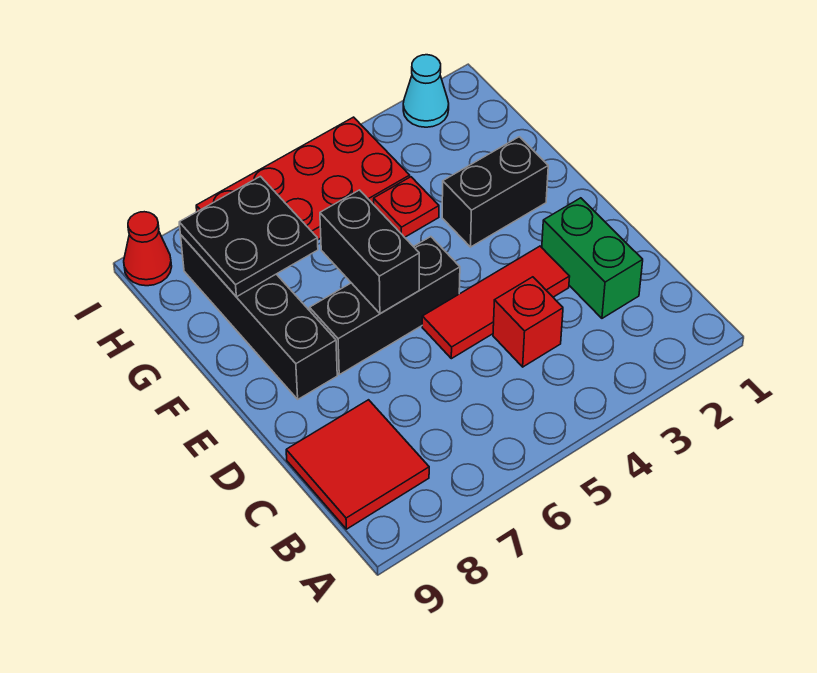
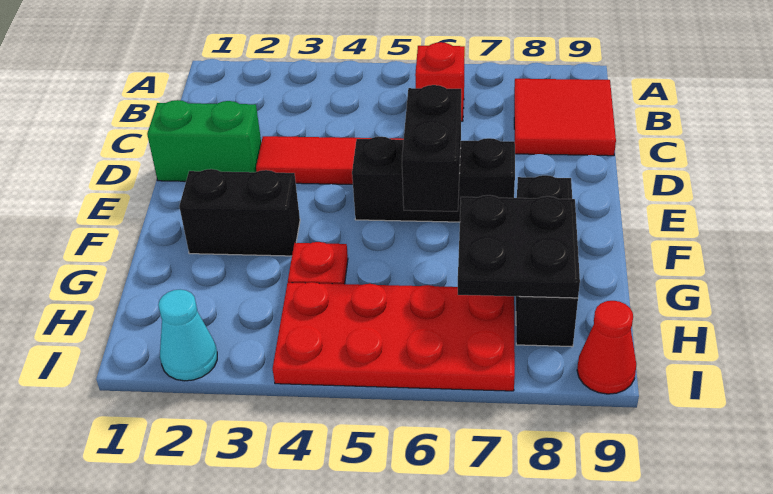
green 1x2 brick [542,198,643,318] -> green 1x2 brick turned to [147,100,261,181]
red 1x1 brick [493,277,563,367] -> red 1x1 brick moved to [415,42,465,121]
black 1x4 brick [181,235,337,399] -> black 1x3 brick [516,175,578,347]

